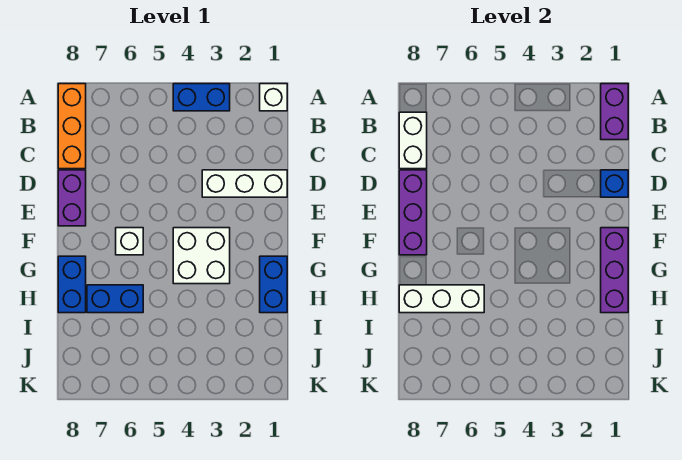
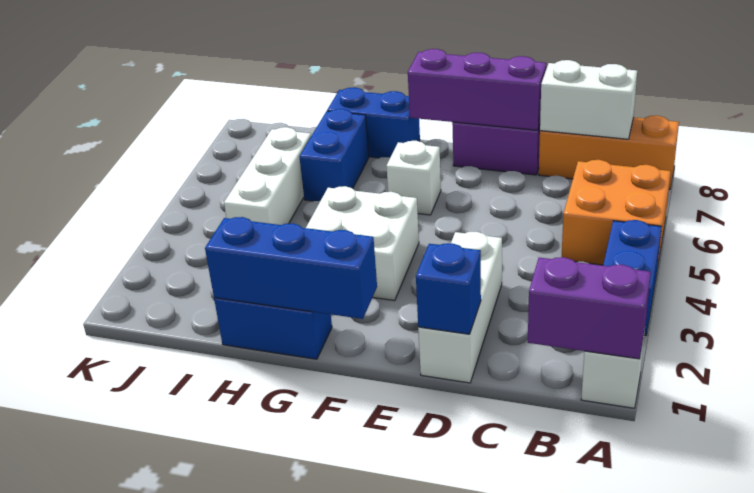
none -> orange 2x2 brick [562,160,671,268]
purple 1x3 brick [601,228,628,313] -> blue 1x3 brick [205,217,377,319]
white 1x3 brick [399,285,484,313] -> white 1x3 brick moved to [224,127,311,225]

